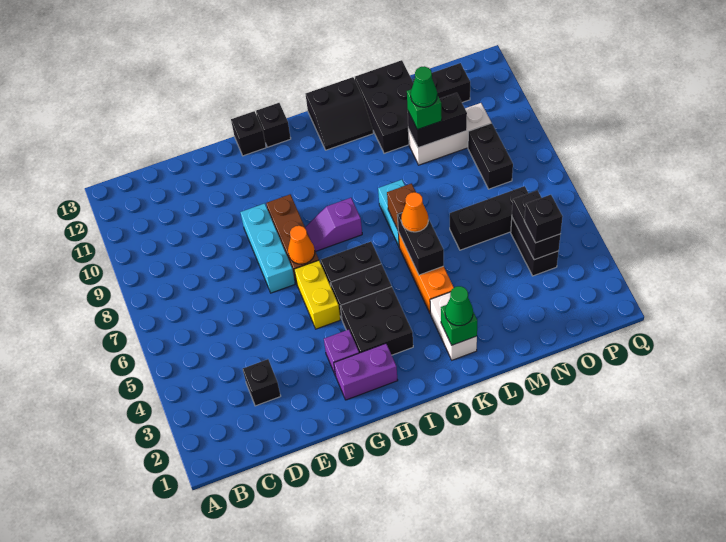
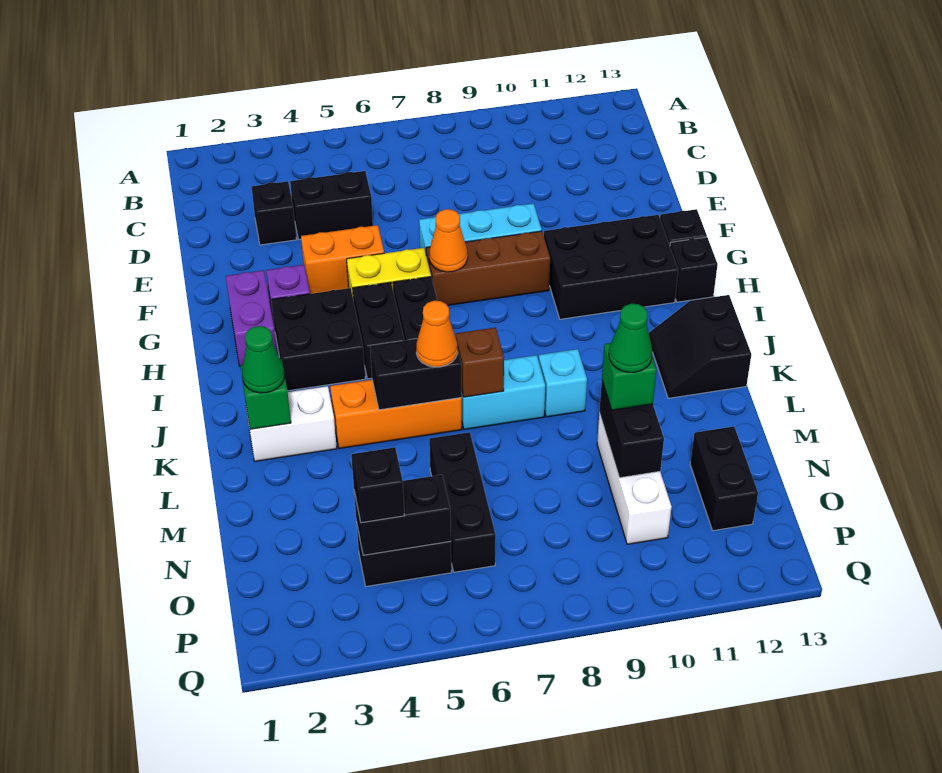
none -> orange 1x2 brick [301,225,384,294]
purple 1x2 slope [305,198,362,251] -> none
none -> cyan 1x1 brick [539,349,587,417]
black 2x3 brick [355,60,413,153] -> black 2x3 brick moved to [544,215,678,319]
black 1x2 brick [468,123,513,189] -> black 1x2 brick moved to [290,171,373,240]

